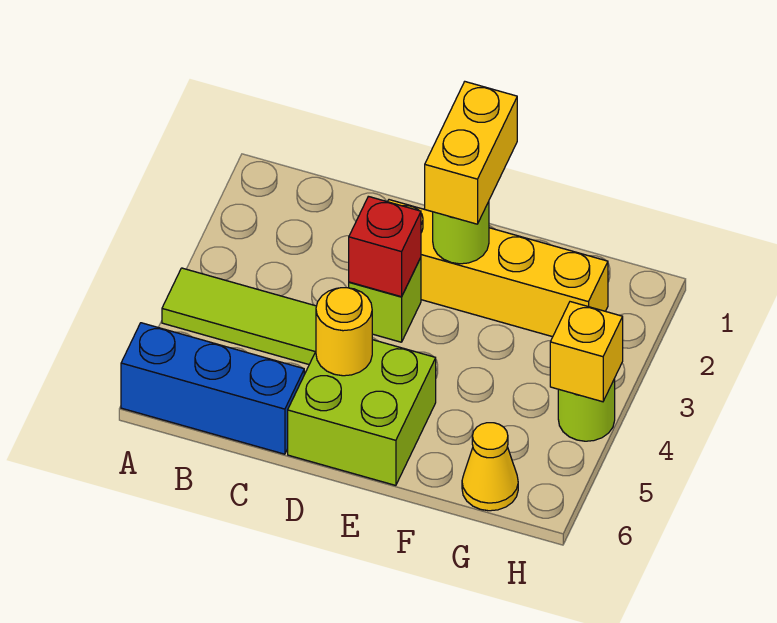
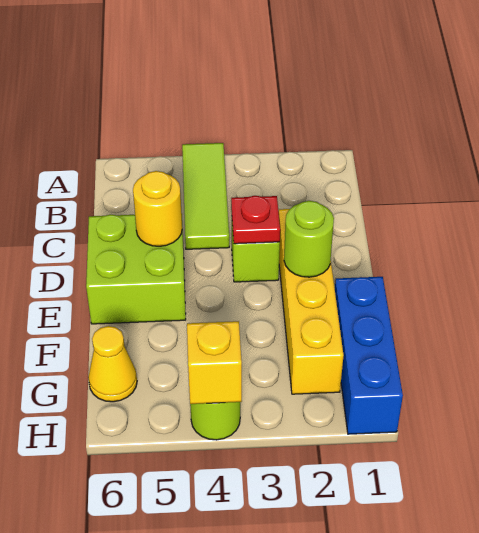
blue 1x3 brick [121,323,304,454] -> blue 1x3 brick moved to [335,277,403,434]
red 1x1 brick [349,196,421,297] -> red 1x1 plate [231,196,280,244]
yellow 1x2 brick [425,82,517,224] -> none

